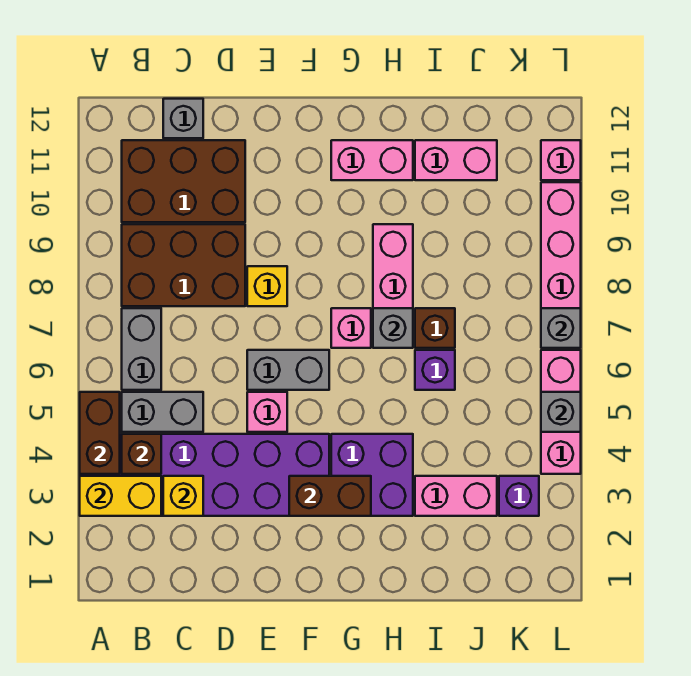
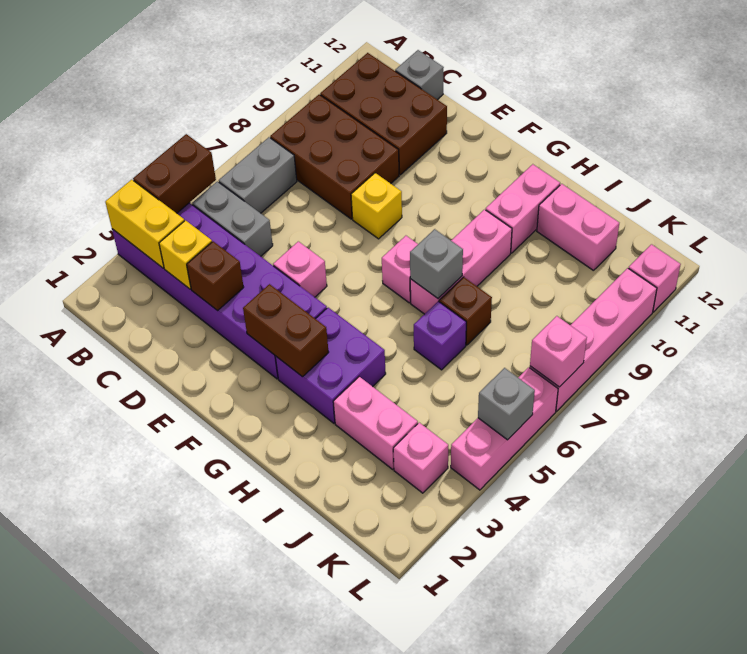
brown 1x1 brick [122,434,161,474] -> brown 1x1 brick moved to [187,241,244,311]
grey 1x2 brick [247,350,329,390] -> none
pink 1x2 brick [331,140,413,180] -> pink 1x2 brick turned to [486,164,560,253]
purple 1x1 brick [499,476,539,516] -> pink 1x1 brick [393,423,448,493]
grey 1x1 brick [541,308,581,348] -> pink 1x1 brick [530,316,587,387]

